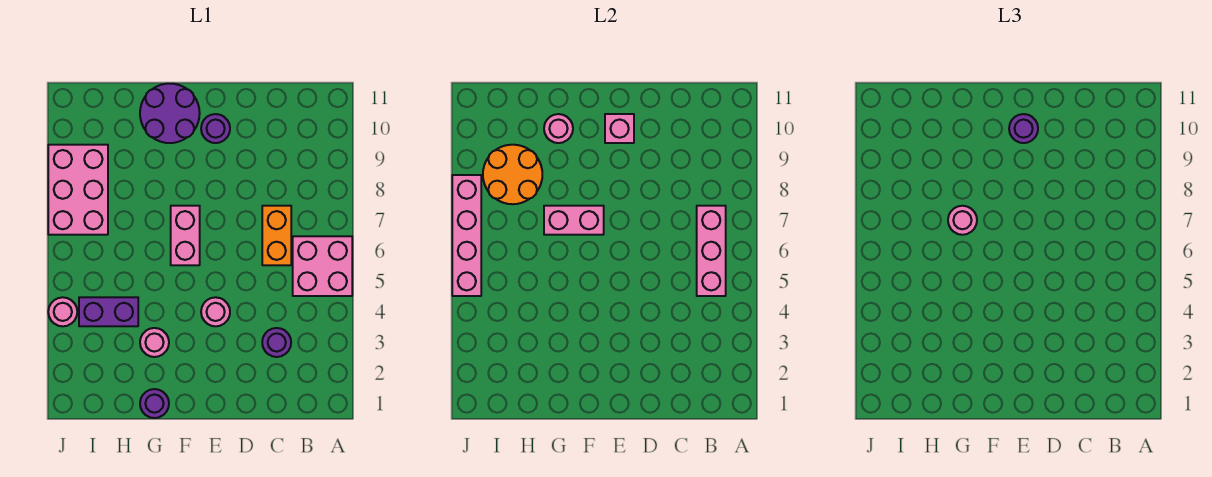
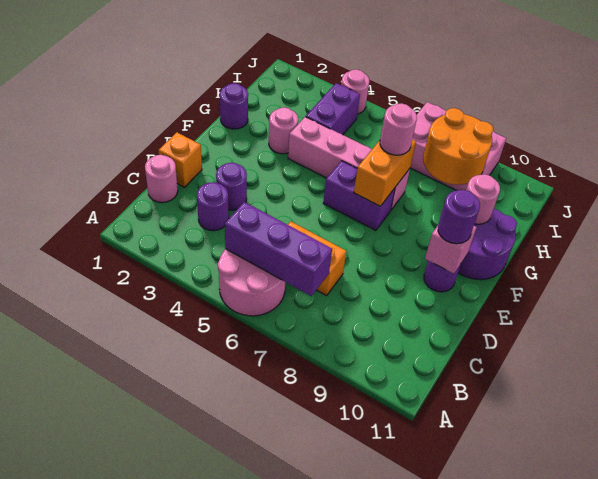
pink 2x2 brick [293,236,352,296] -> pink 2x2 round brick [218,249,285,316]
pink 1x3 brick [697,206,726,296] -> purple 1x3 brick [225,202,332,296]
none -> orange 1x1 brick [159,132,202,187]
none -> purple 1x1 round brick [216,163,247,210]
pink 1x1 round brick [201,297,230,326] -> pink 1x1 round brick moved to [145,155,178,203]
pink 1x2 brick [171,206,200,265] -> purple 1x2 brick [323,161,395,231]
pink 1x2 brick [544,206,604,235] -> orange 1x2 brick [354,140,416,206]
pink 1x4 brick [452,175,481,296] -> pink 1x4 brick moved to [288,117,410,210]

